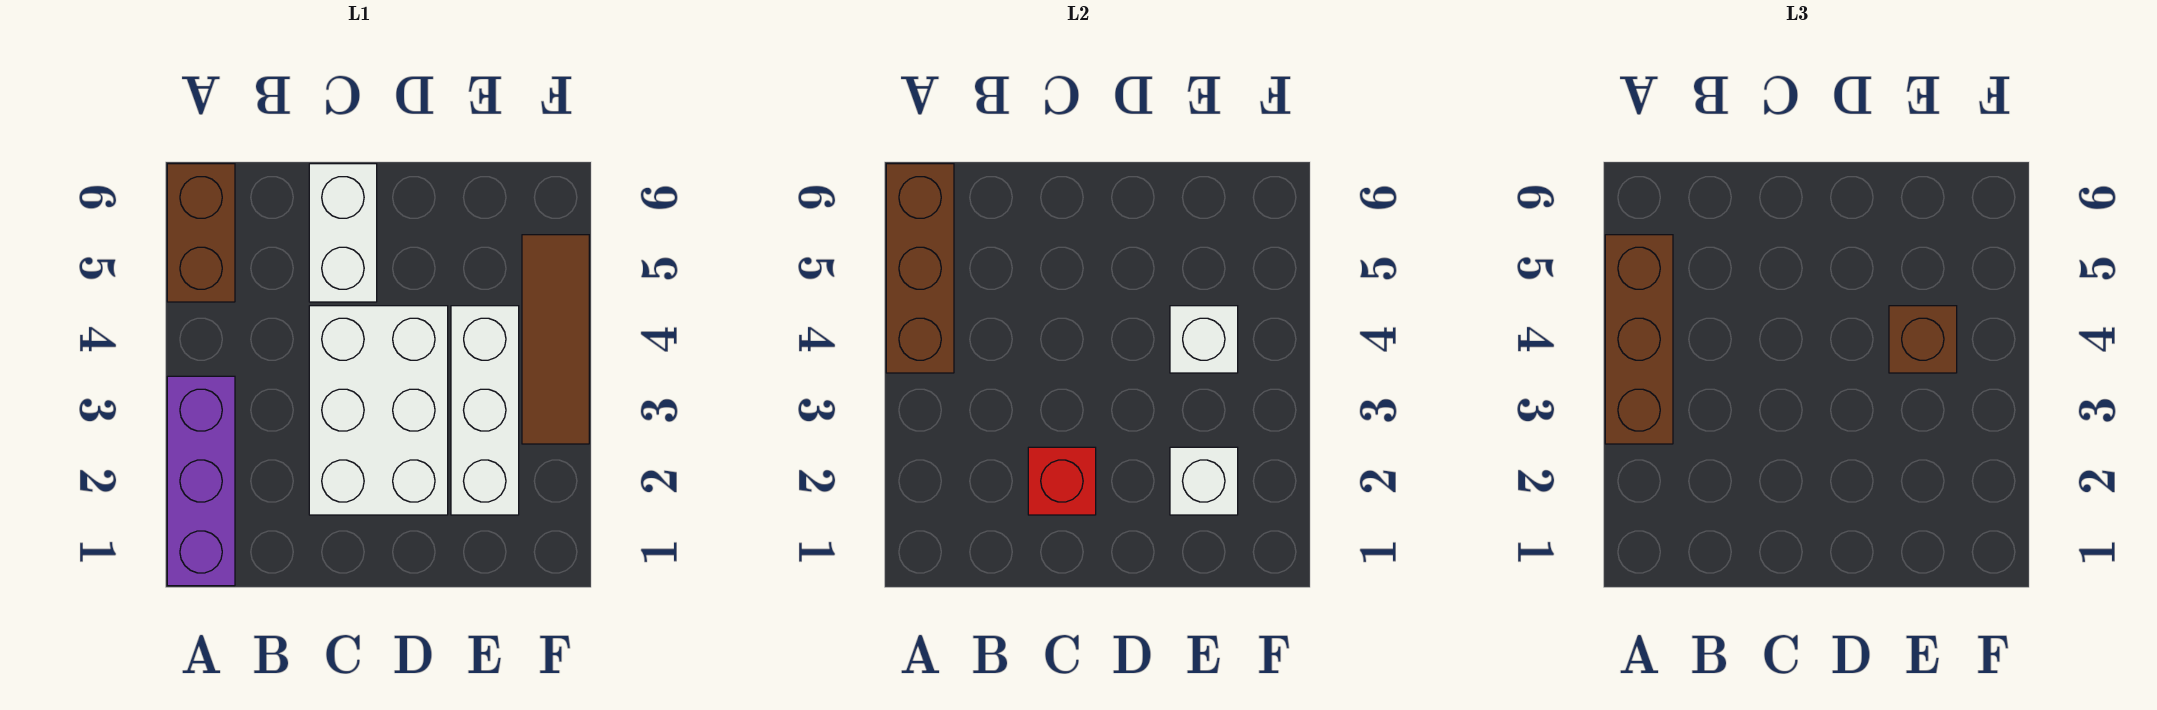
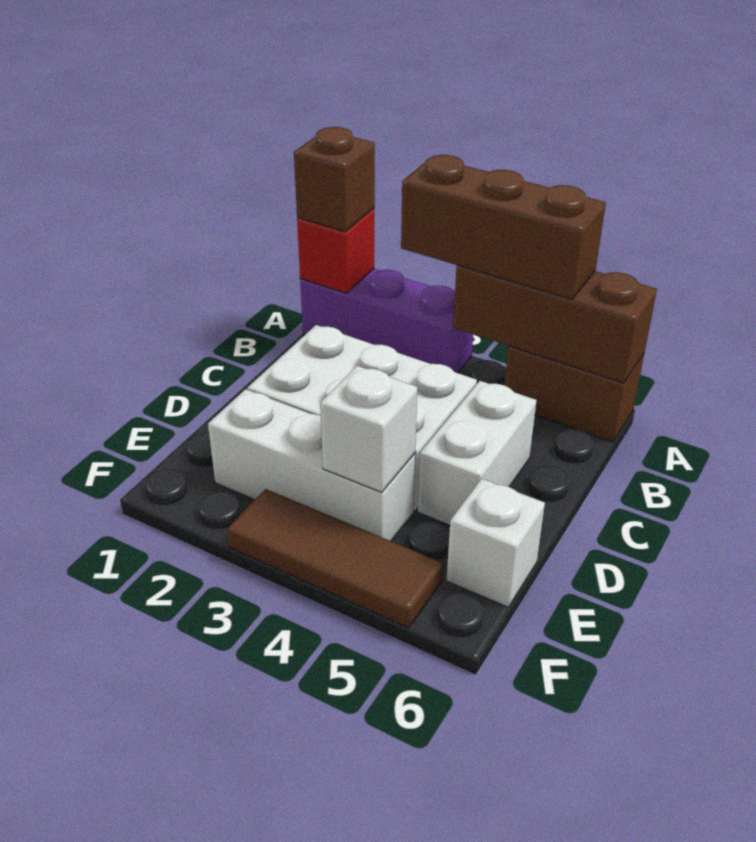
red 1x1 brick [1028,447,1096,515] -> red 1x1 brick moved to [297,208,374,293]
white 1x2 brick [309,164,377,302] -> white 1x2 brick turned to [418,381,537,525]
white 1x1 brick [1170,447,1238,515] -> white 1x1 brick moved to [446,479,545,607]
brown 1x1 brick [1889,306,1957,373] -> brown 1x1 brick moved to [294,127,375,232]

